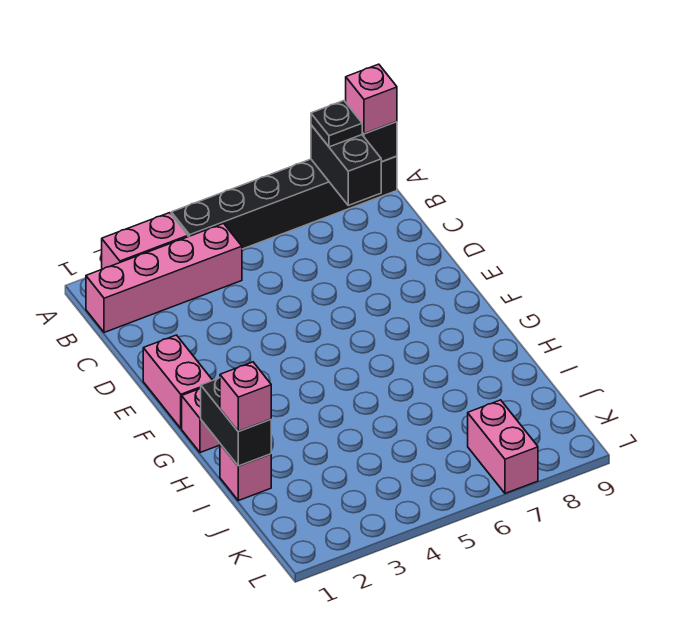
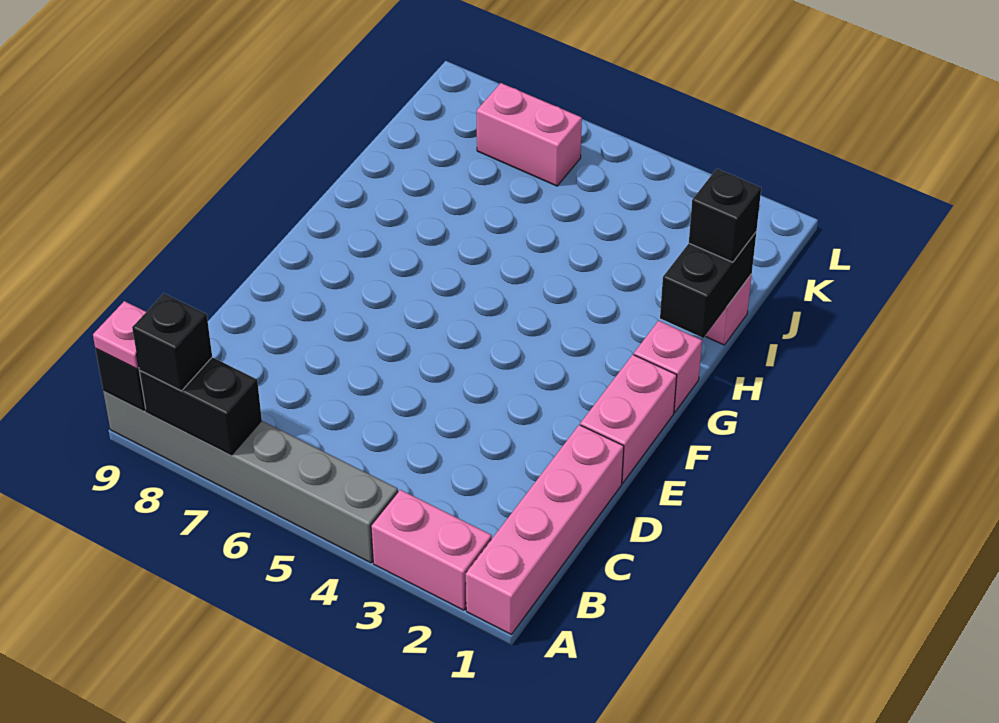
black 1x6 brick [171,156,397,249] -> grey 1x6 brick [103,390,398,563]
black 1x2 brick [311,125,381,205] -> black 1x2 brick turned to [139,357,262,455]
black 1x1 plate [311,101,362,147] -> black 1x1 brick [132,294,212,391]
pink 1x1 brick [346,64,397,134] -> pink 1x1 plate [93,301,146,369]
pink 1x4 brick [86,224,242,333] -> pink 1x4 brick turned to [466,425,624,634]
pink 1x1 brick [220,362,271,431] -> black 1x1 brick [689,169,761,262]
pink 1x2 brick [468,400,538,493] -> pink 1x2 brick turned to [477,83,582,186]

